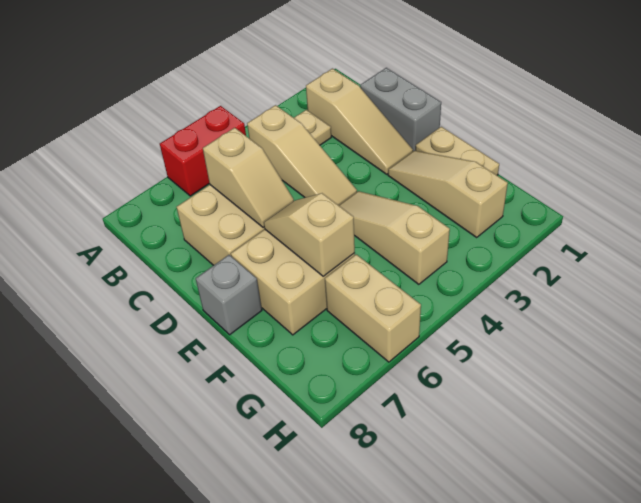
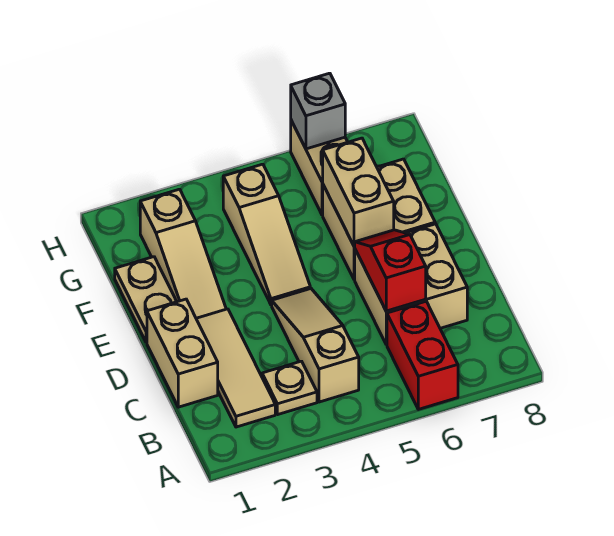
red 1x2 brick [160,106,246,196] -> red 1x2 brick turned to [387,301,458,409]
tan 1x3 slope [306,69,413,174] -> tan 1x3 tile [196,309,275,427]
grey 1x2 brick [360,68,441,151] -> tan 1x2 brick [147,299,218,407]
tan 1x2 slope [203,128,294,228] -> red 1x2 slope [354,230,426,311]
tan 1x2 slope [264,193,355,276] -> tan 1x2 brick [323,138,394,246]
grey 1x1 brick [196,255,262,335] -> grey 1x1 brick moved to [291,73,345,149]

